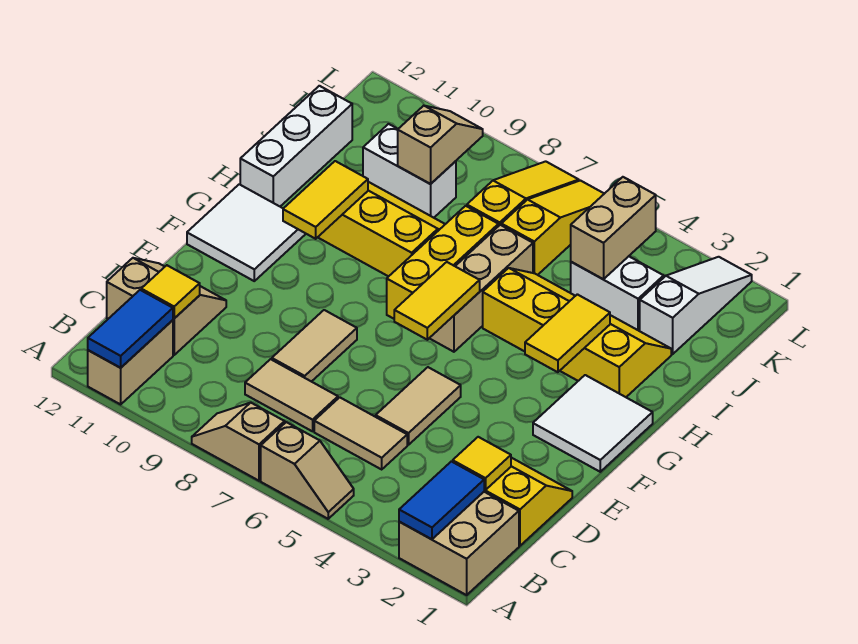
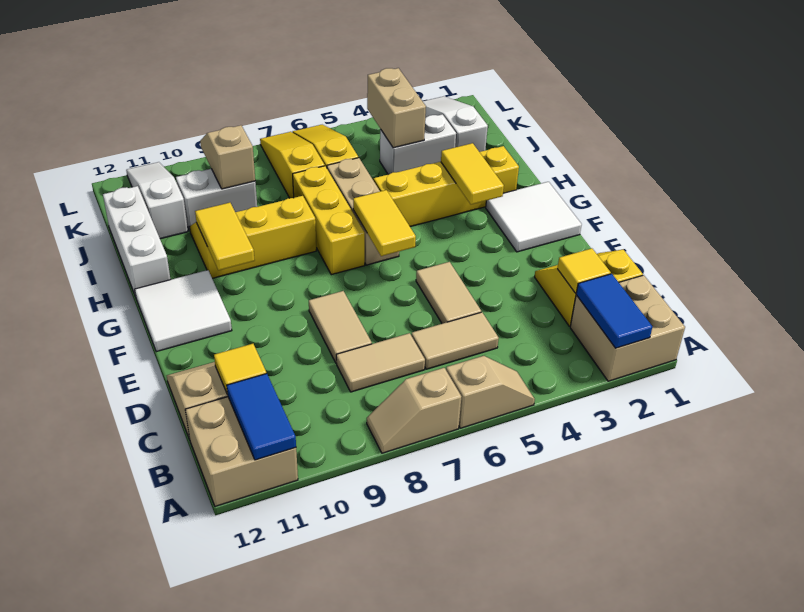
tan 1x2 brick [88,320,173,404] -> tan 2x2 brick [185,397,298,506]
none -> white 1x3 slope [126,162,188,239]

